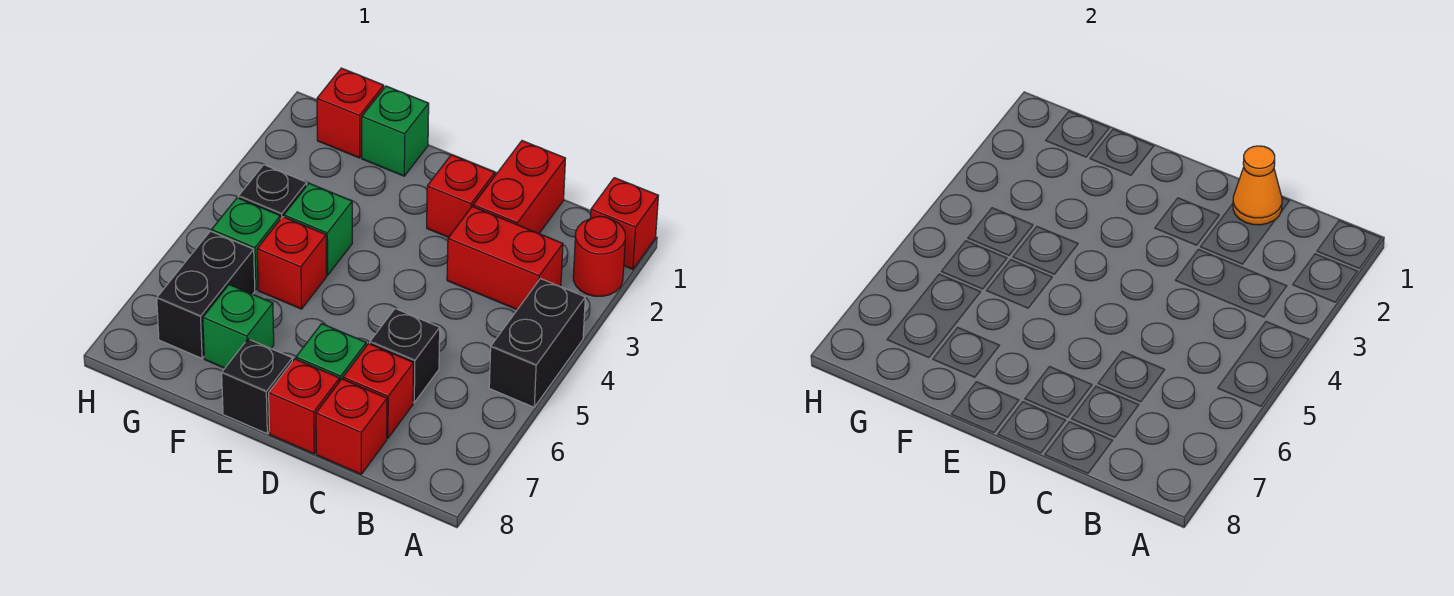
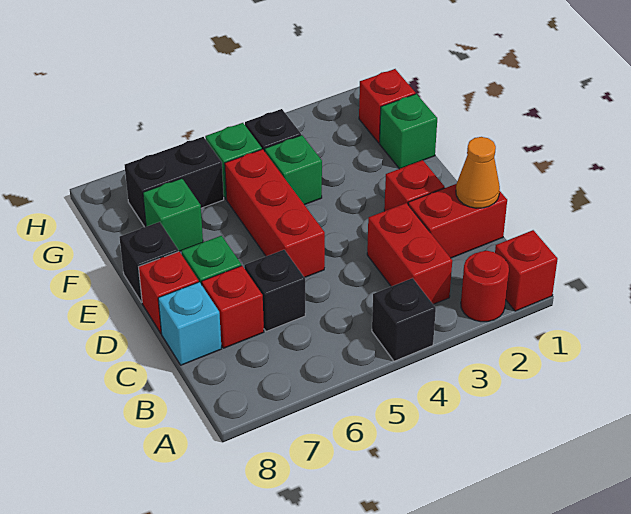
black 1x2 brick [489,279,585,407] -> black 1x1 brick [372,278,436,361]
red 1x1 brick [316,379,387,474] -> cyan 1x1 brick [158,282,222,365]
red 1x1 brick [257,217,327,309] -> red 1x3 brick [225,149,325,278]

